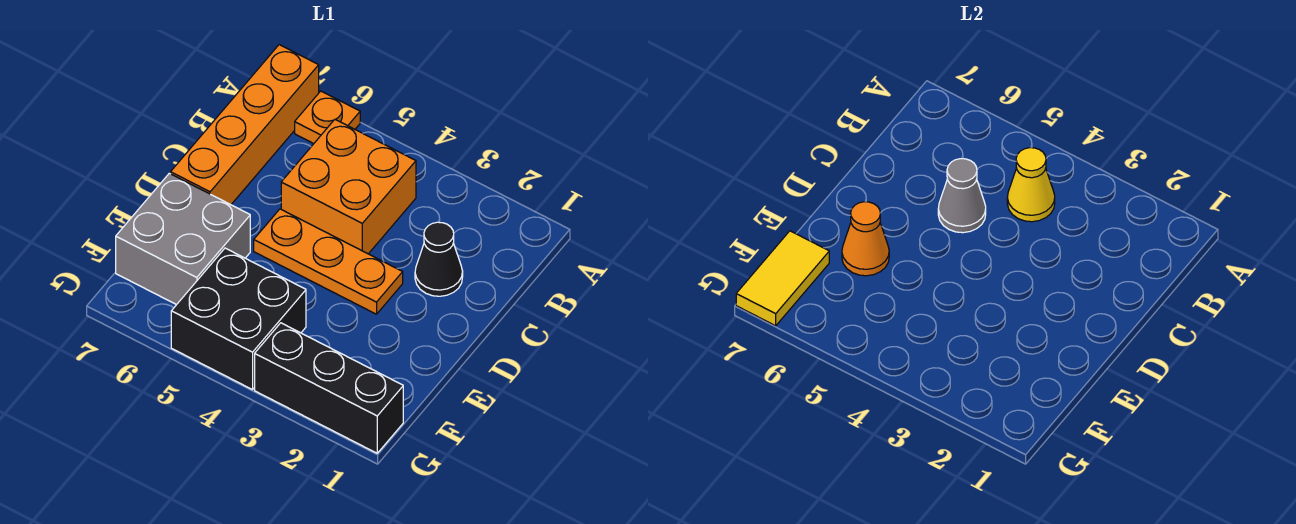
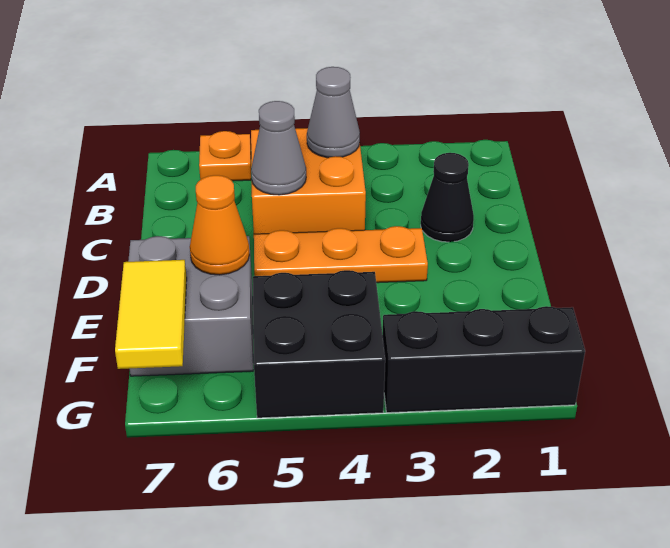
orange 1x4 brick [171,45,319,205] -> none
yellow 1x1 cone [1007,148,1055,222] -> grey 1x1 cone [307,67,360,158]

